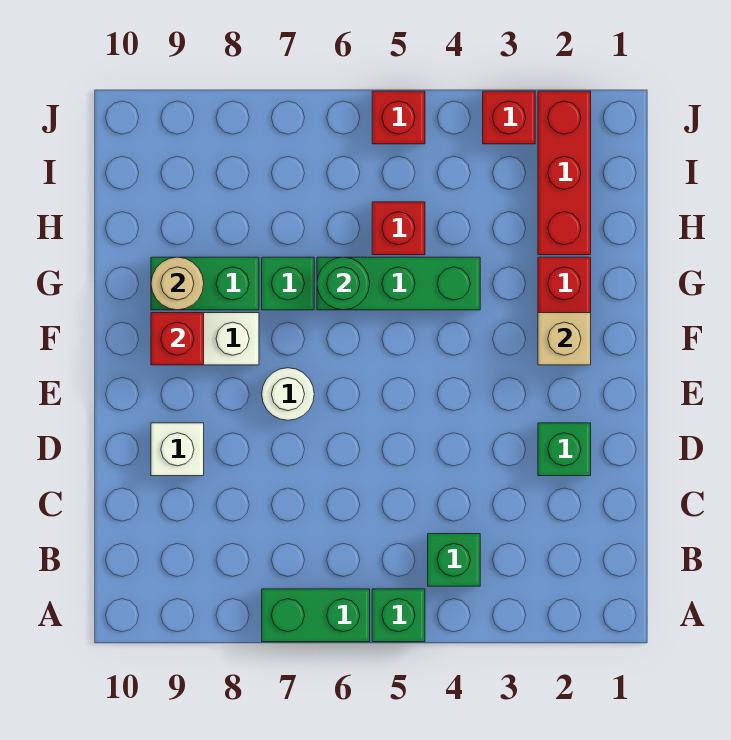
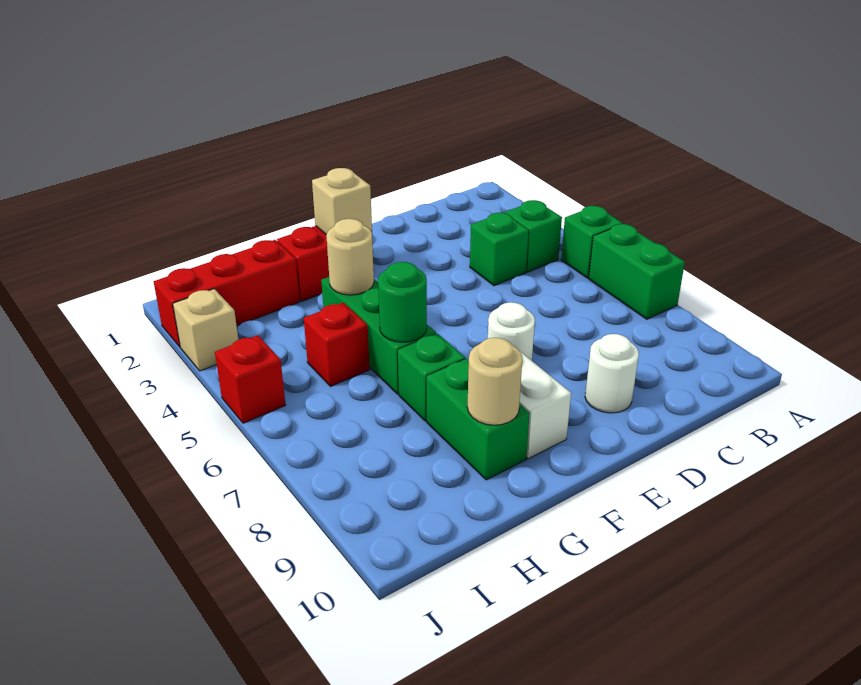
green 1x1 brick [538,423,591,476] -> green 1x1 brick moved to [470,213,529,286]
white 1x1 brick [151,423,204,476] -> white 1x1 round brick [585,334,639,413]
red 1x1 brick [151,313,204,365] -> none
none -> tan 1x1 round brick [326,219,374,295]
red 1x1 brick [483,91,535,144] -> tan 1x1 brick [173,289,238,371]

